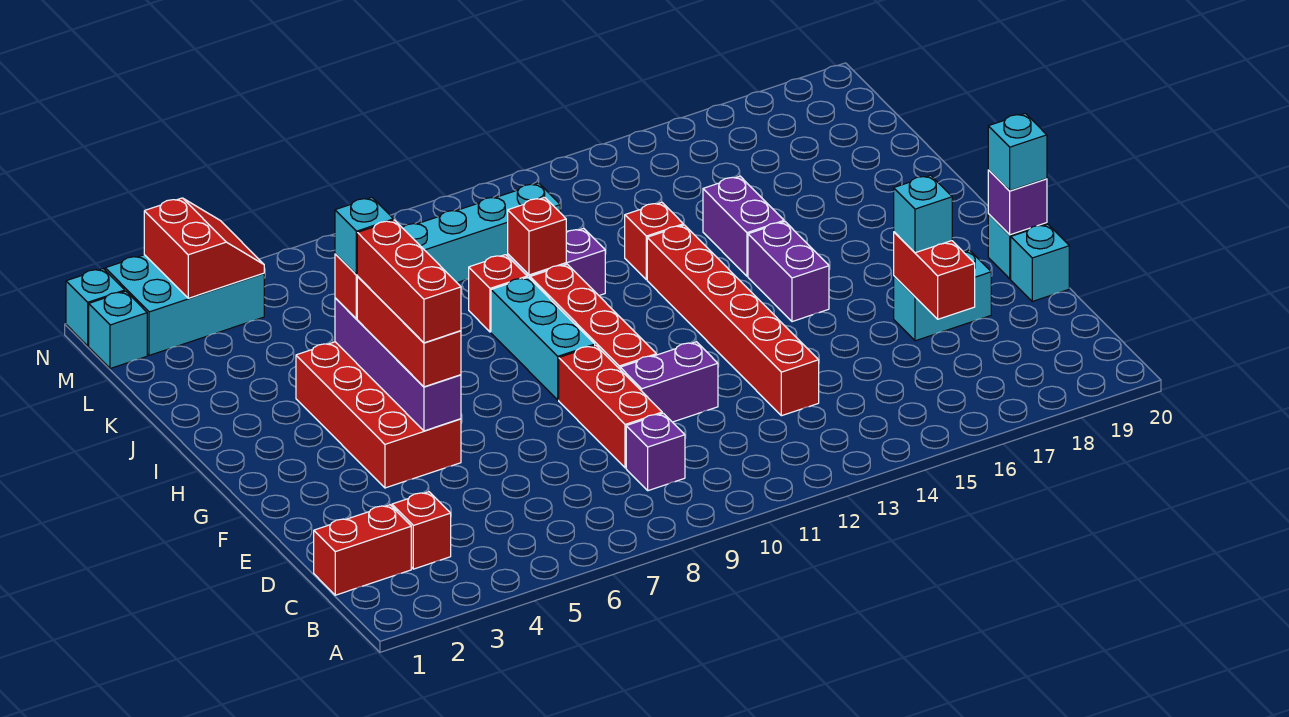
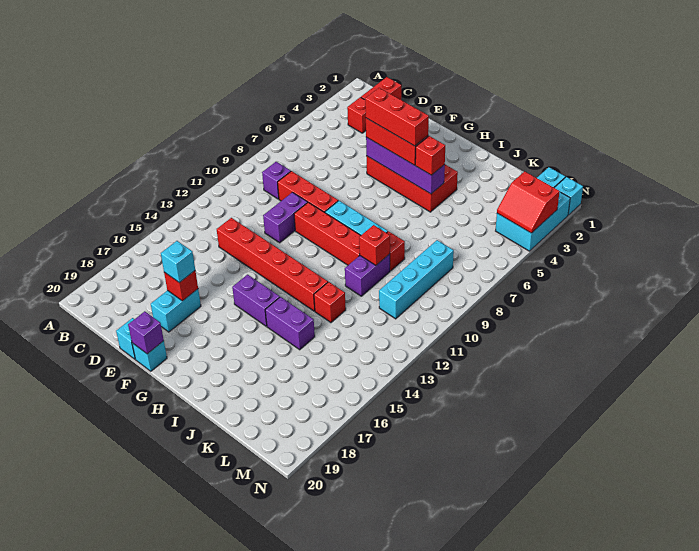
red 1x2 brick [894,232,975,319] -> red 1x1 brick [164,271,198,301]
cyan 1x1 brick [988,113,1047,191] -> none
cyan 1x1 brick [335,198,394,275] -> none

